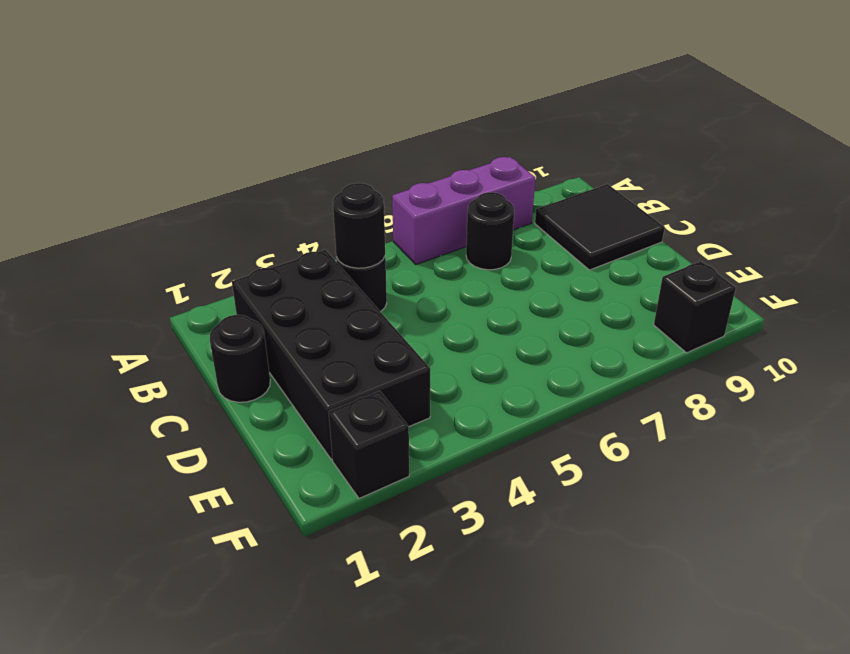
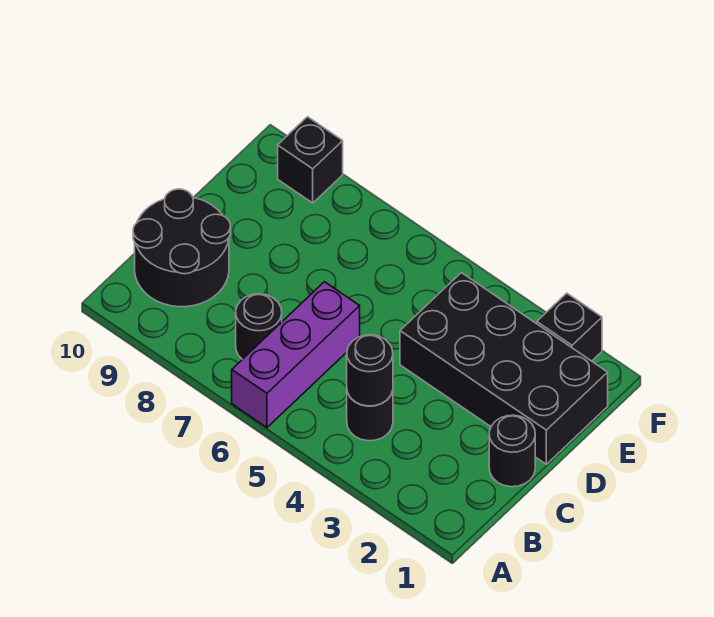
purple 1x3 brick [392,157,535,265] -> purple 1x3 brick turned to [232,282,360,427]
black 2x4 brick [232,250,430,459] -> black 2x4 brick turned to [400,273,608,464]
black 2x2 tile [535,184,665,270] -> black 2x2 round brick [133,189,230,307]

